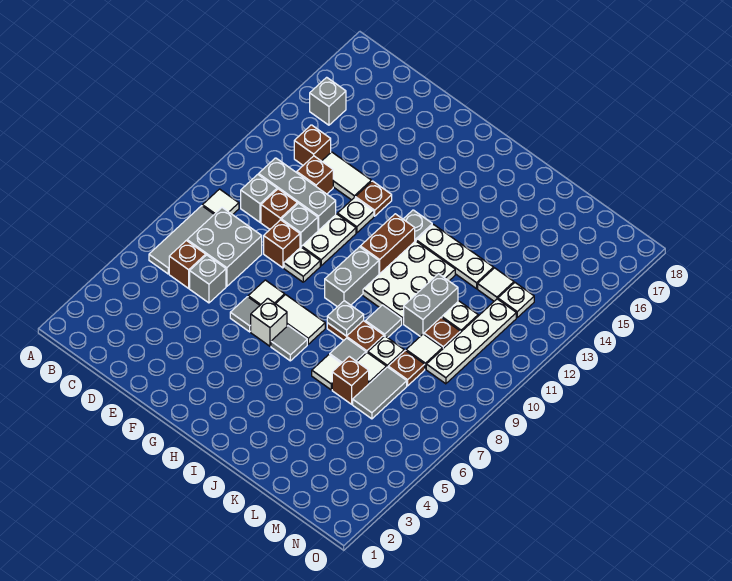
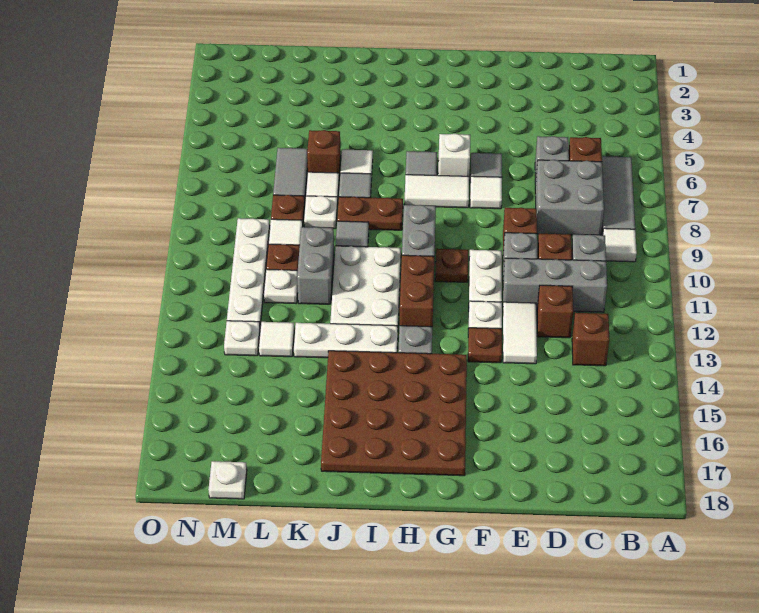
grey 1x1 brick [310,77,346,125] -> none
white 1x2 tile [322,152,371,200] -> white 1x2 tile turned to [503,302,537,364]
white 1x1 plate [284,247,320,282] -> white 1x1 plate moved to [209,461,247,499]
none -> brown 1x1 plate [435,249,468,282]
none -> brown 4x4 plate [321,351,467,476]
grey 1x1 plate [327,301,364,336] -> none

